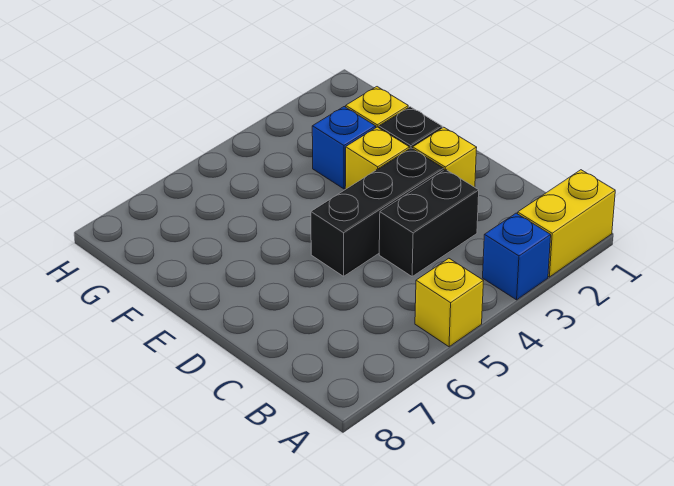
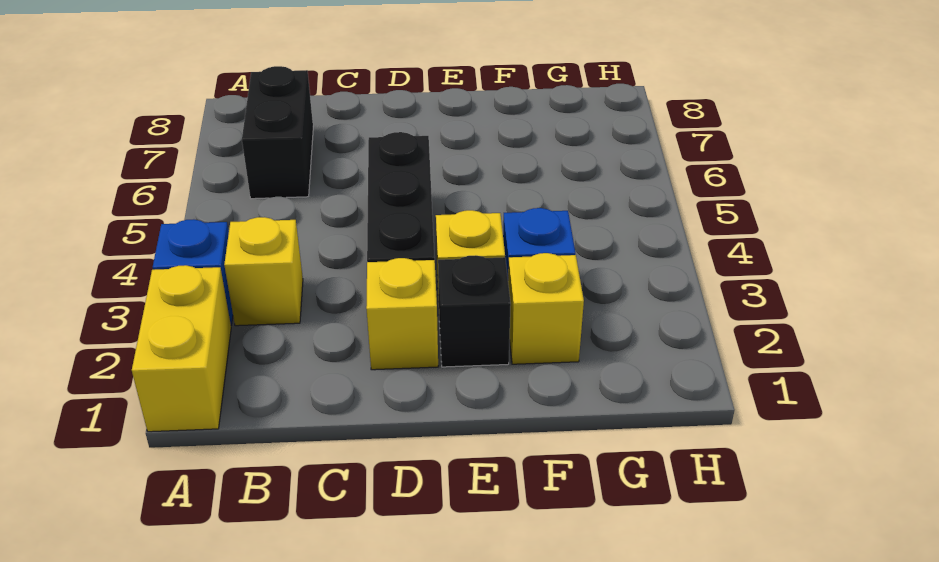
yellow 1x1 brick [415,258,483,347] -> yellow 1x1 brick moved to [224,217,303,326]
black 1x2 brick [379,169,479,276] -> black 1x2 brick moved to [242,66,313,199]

